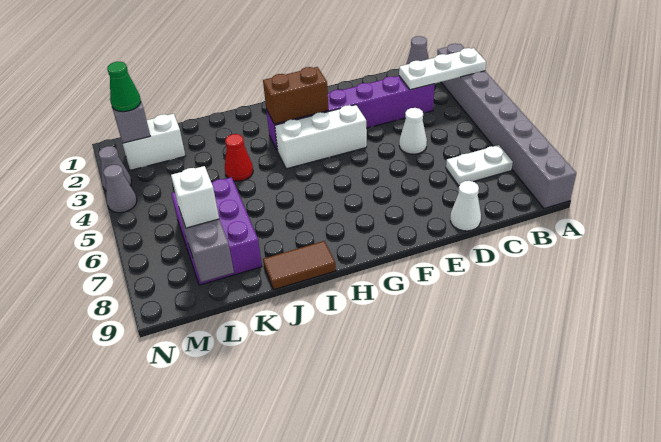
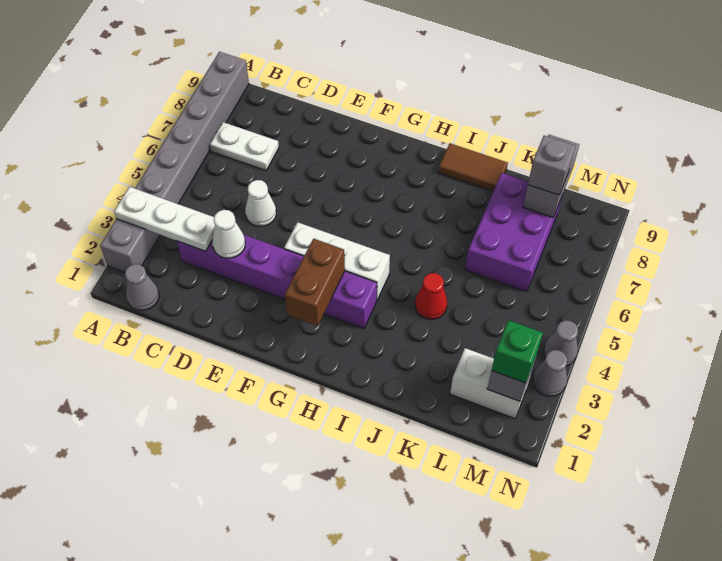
white 1x1 cone [450,181,481,231] -> white 1x1 cone moved to [212,210,245,258]
brown 1x2 brick [263,67,328,124] -> brown 1x2 brick turned to [285,239,345,326]
white 1x1 brick [171,166,219,228] -> grey 1x1 brick [528,136,576,195]
green 1x1 cone [107,62,141,112] -> green 1x1 brick [492,320,543,383]

